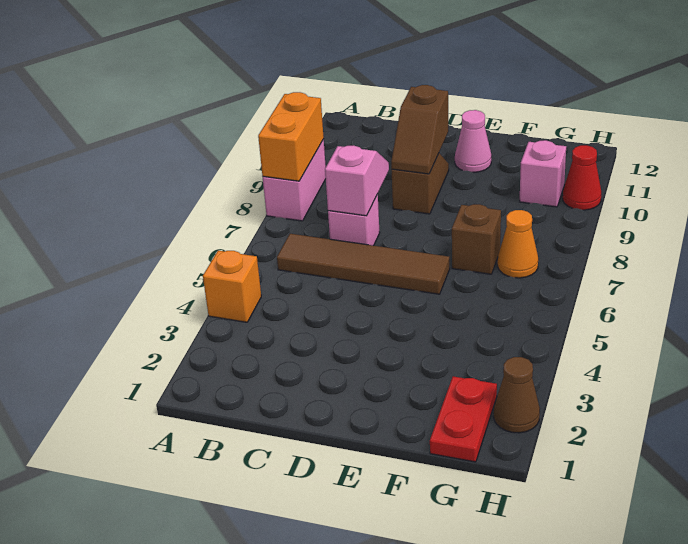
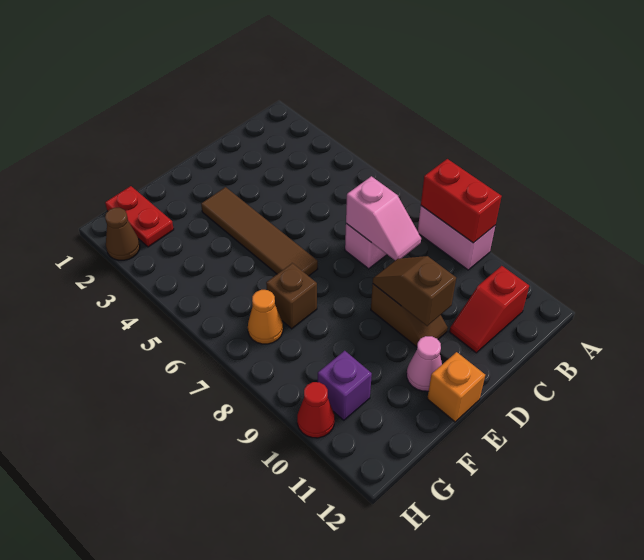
orange 1x1 brick [203,251,261,322] -> orange 1x1 brick moved to [427,352,485,422]
orange 1x2 brick [258,92,324,181] -> red 1x2 brick [421,159,502,243]
brown 1x4 tile [277,234,450,294] -> brown 1x4 tile turned to [201,187,318,276]
none -> red 1x2 slope [450,266,529,353]
pink 1x1 brick [520,140,566,207] -> purple 1x1 brick [318,351,372,420]

